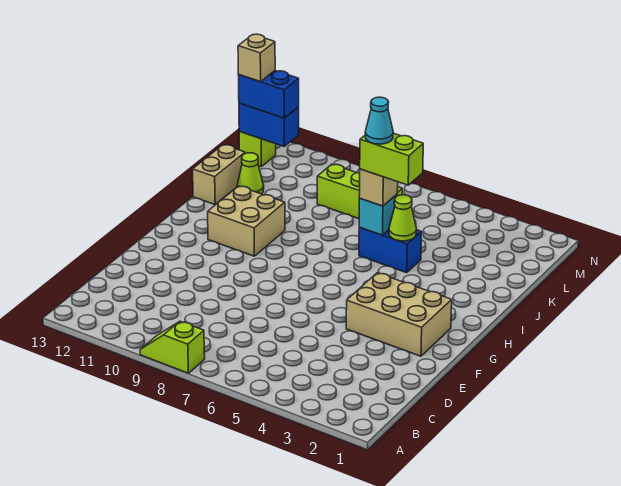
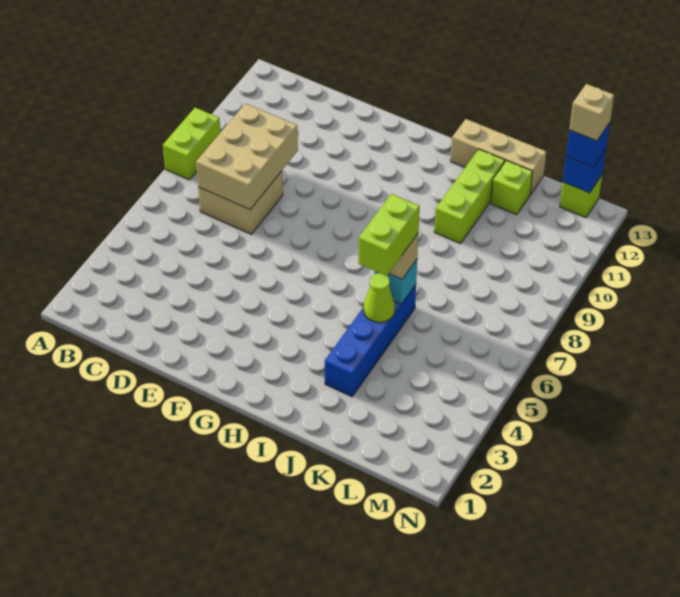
lime 1x2 slope [140,321,205,373] -> lime 1x2 brick [163,108,220,180]
tan 2x3 brick [346,273,452,356] -> tan 2x3 brick moved to [196,103,298,210]
tan 2x2 brick [208,186,285,256] -> tan 2x2 brick moved to [198,171,283,234]
blue 1x2 brick [359,228,422,273] -> blue 1x4 brick [325,285,416,397]
cyan 1x1 cone [365,97,393,144] -> none
tan 1x2 brick [193,145,245,205] -> tan 1x3 brick [451,119,546,195]
lime 1x1 cone [237,153,264,194] -> lime 1x1 brick [491,160,533,215]
lime 1x3 brick [317,164,402,219] -> lime 1x3 brick moved to [434,149,505,244]
blue 1x2 brick [239,103,299,146] -> blue 1x1 brick [563,149,606,193]
blue 1x2 brick [239,71,299,118] -> blue 1x1 brick [566,123,610,167]

